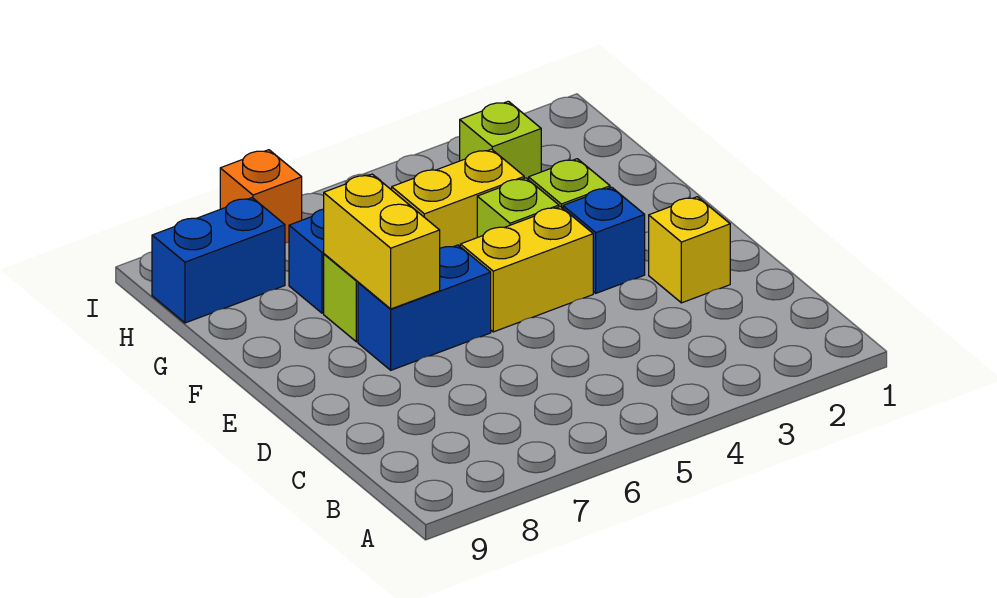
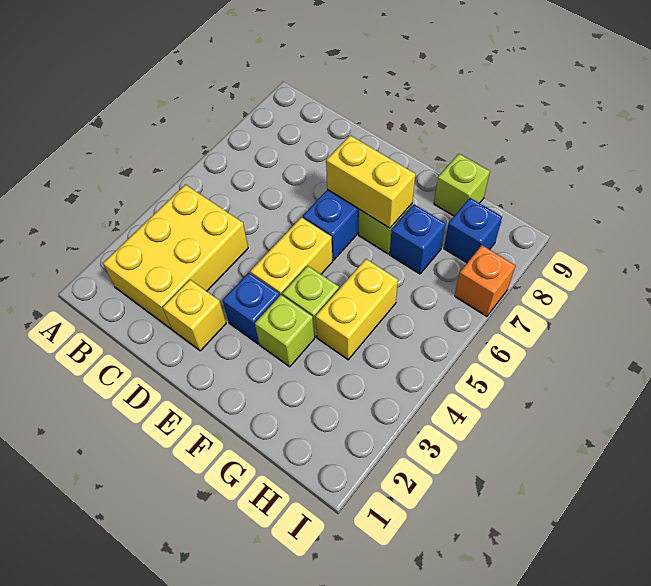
none -> yellow 2x3 brick [103,185,248,329]
lime 1x1 brick [460,101,541,180] -> lime 1x1 brick moved to [434,154,490,216]
blue 1x2 brick [152,198,285,323] -> blue 1x1 brick [444,198,502,263]

